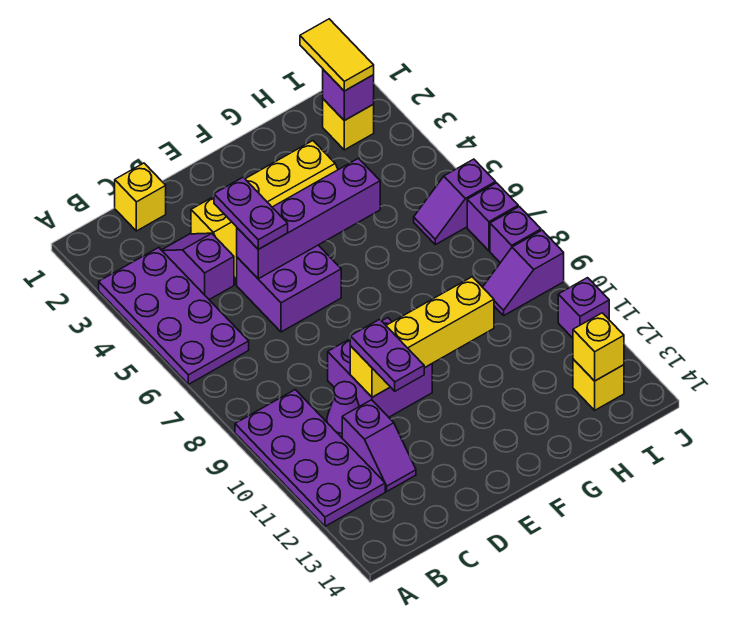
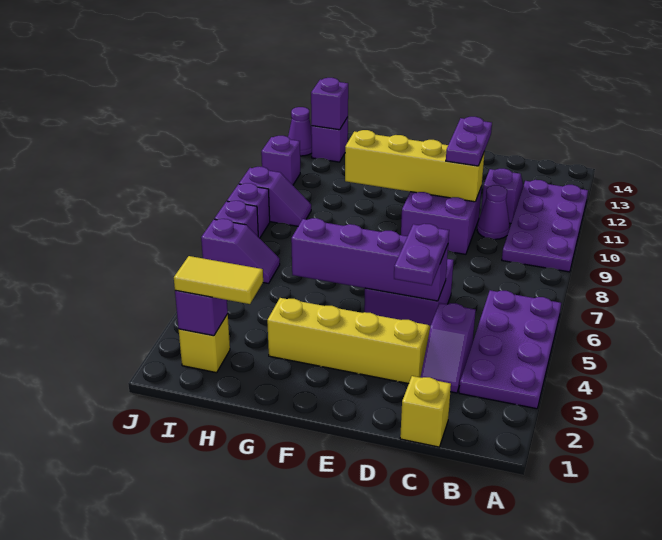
yellow 1x2 tile [300,19,374,91] -> yellow 1x2 tile turned to [174,256,263,304]
yellow 1x1 brick [573,359,624,410] -> purple 1x1 brick [311,117,348,162]
yellow 1x1 brick [573,313,624,381] -> purple 1x1 brick [311,78,348,130]
none -> purple 1x1 cone [288,107,312,156]

